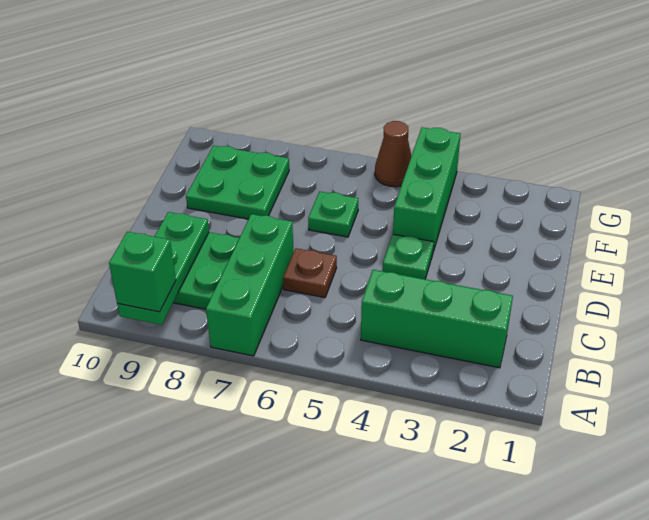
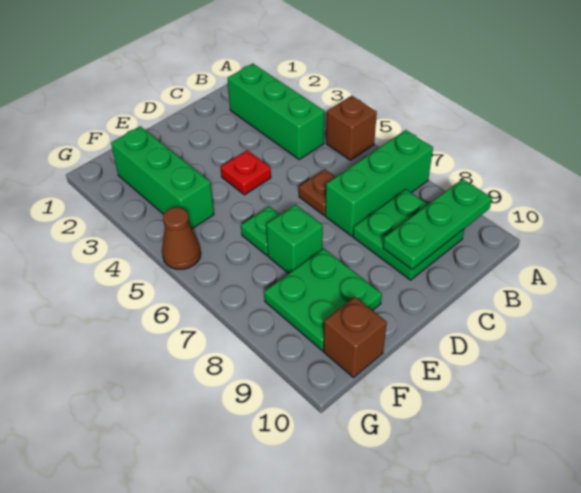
none -> brown 1x1 brick [326,96,377,160]
green 1x1 brick [109,232,176,312] -> green 1x1 brick moved to [266,204,323,273]
green 1x1 plate [383,234,434,279] -> red 1x1 plate [221,150,271,195]
green 1x3 brick [393,127,461,251] -> green 1x3 brick turned to [111,126,214,229]
none -> brown 1x1 brick [323,297,387,377]

